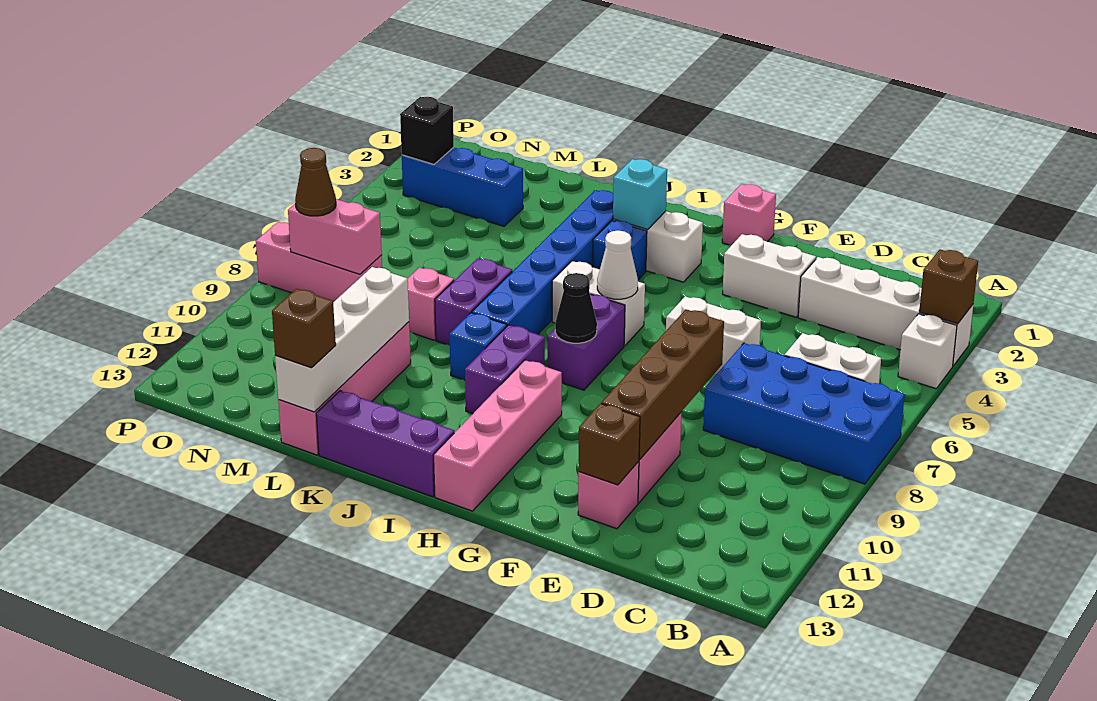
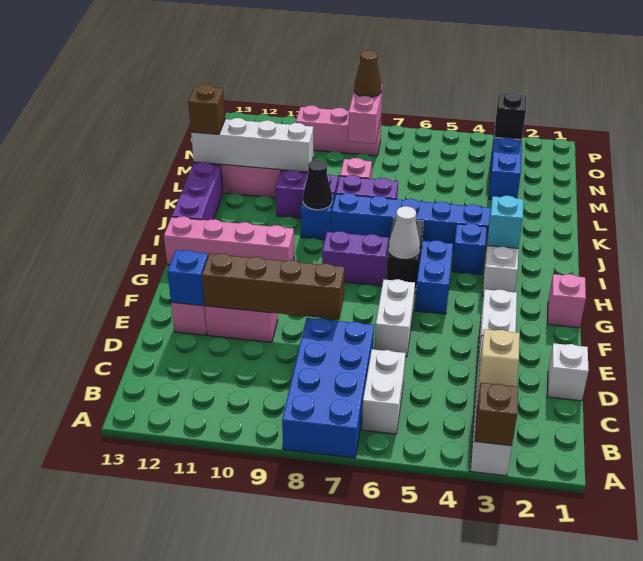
white 1x1 brick [898,314,957,389] -> white 1x1 brick moved to [548,343,589,401]
none -> tan 1x2 slope [476,329,520,412]
brown 1x1 brick [579,403,640,485] -> blue 1x1 brick [167,250,208,306]
none -> blue 1x2 brick [415,240,453,314]
white 1x2 brick [552,261,645,346] -> black 1x2 brick [386,218,423,289]
black 1x1 cone [555,273,597,343] -> black 1x1 cone moved to [303,160,332,210]
purple 1x2 brick [465,325,545,414] -> purple 1x2 brick moved to [276,170,339,218]
pink 1x3 brick [256,222,382,302] -> pink 1x3 brick turned to [296,105,382,156]

